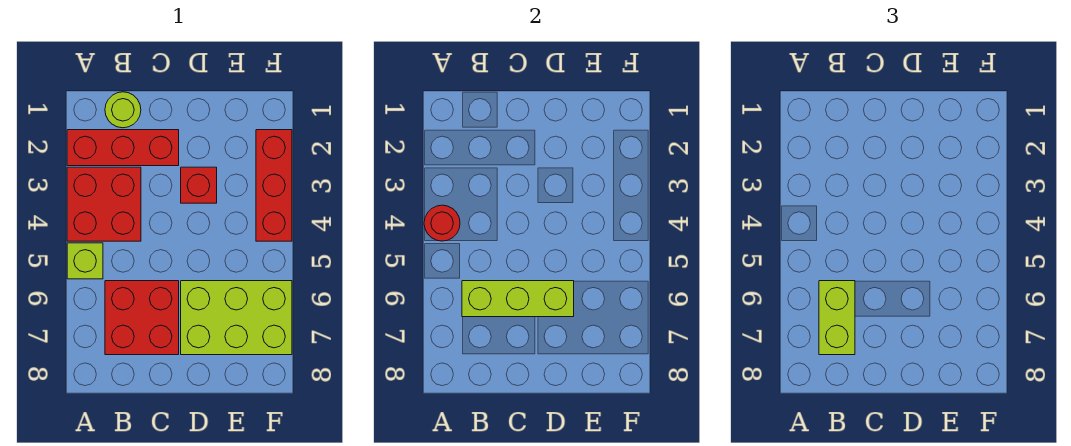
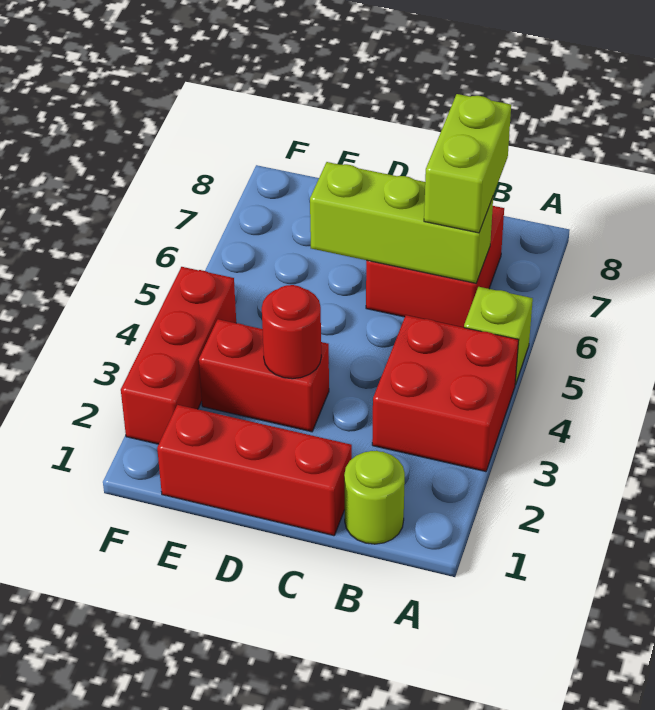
red 1x3 brick [67,130,179,166] -> red 1x3 brick moved to [157,405,352,536]
red 1x1 round brick [424,205,460,241] -> red 1x1 round brick moved to [262,285,321,379]
red 1x1 brick [181,167,217,203] -> red 1x2 brick [199,319,329,432]
lime 2x3 brick [181,281,292,355] -> none

